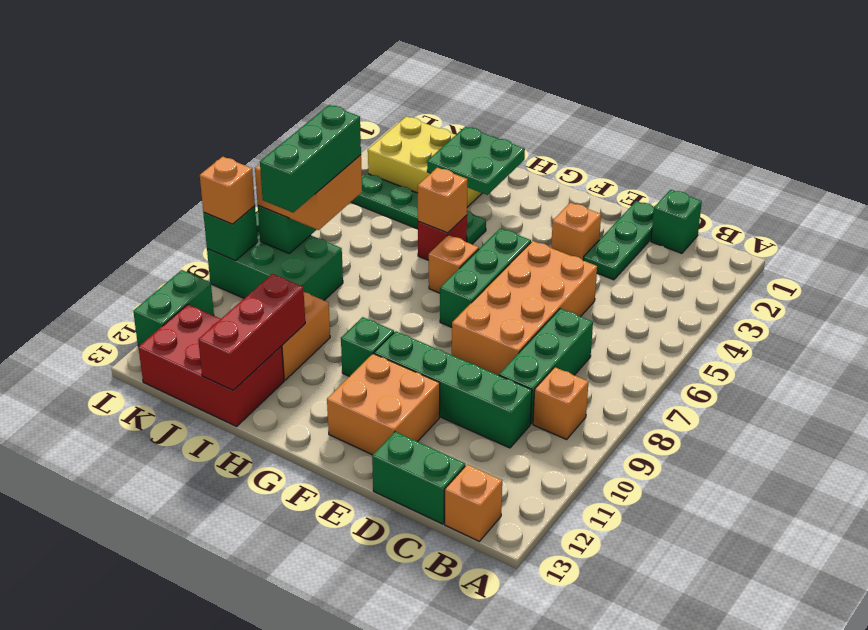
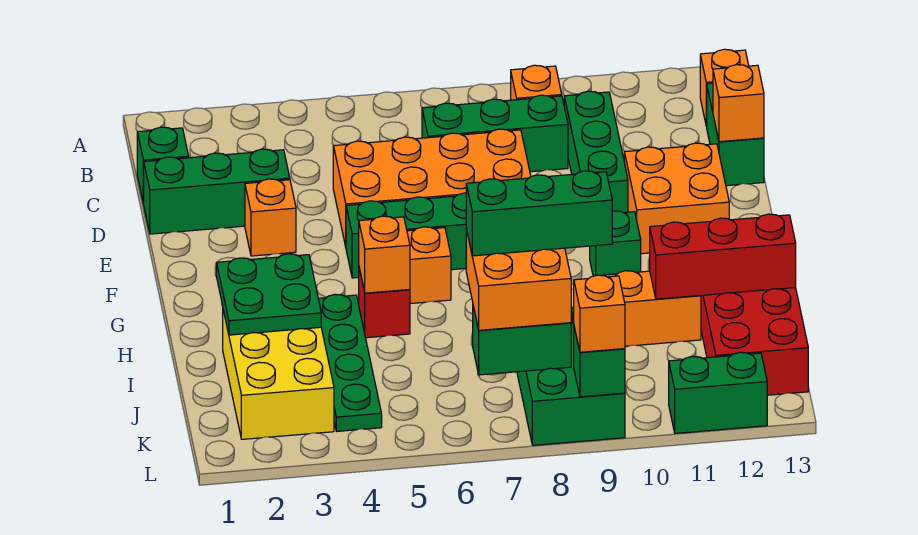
green 1x4 brick [374,331,532,448] -> green 1x3 brick [564,91,628,213]
green 1x3 plate [583,201,654,280] -> green 1x3 brick [144,149,290,234]
none -> orange 1x1 brick [713,65,764,142]

